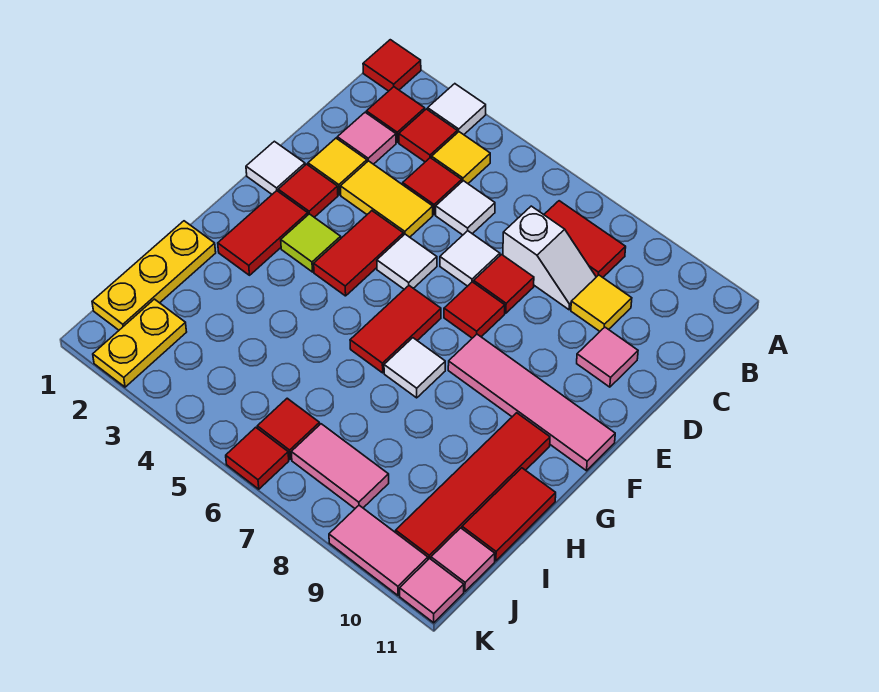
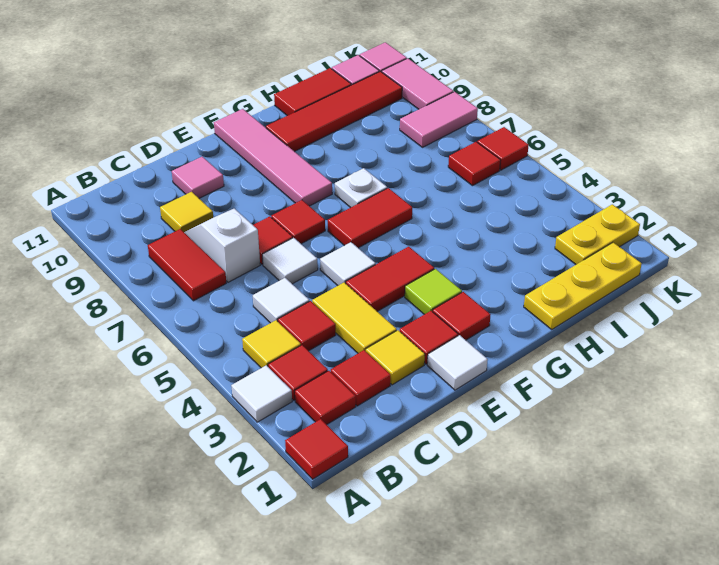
pink 1x1 tile [337,112,396,164] -> red 1x1 tile [331,350,391,406]
red 1x2 tile [218,191,308,275] -> red 1x1 tile [433,292,490,340]
white 1x1 tile [384,338,445,398] -> white 1x1 plate [335,168,387,208]
pink 1x2 tile [291,424,389,508] -> pink 1x2 tile turned to [400,92,478,147]

